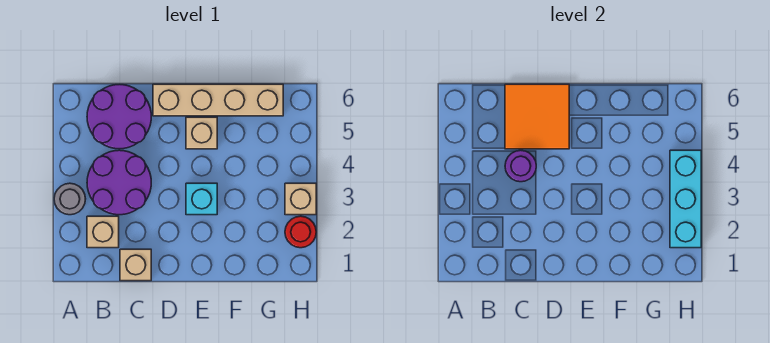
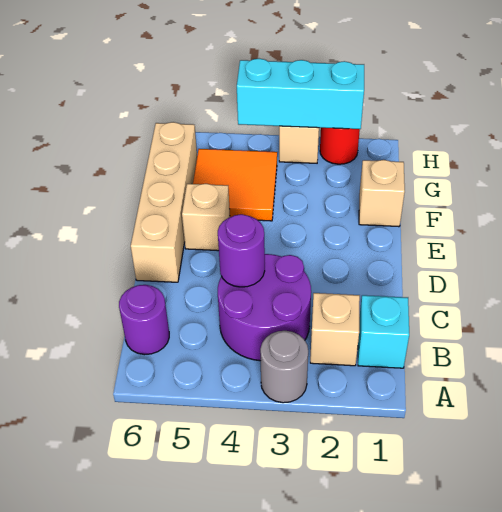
purple 2x2 round brick [87,84,151,149] -> purple 1x1 round brick [119,285,169,355]
tan 1x1 brick [120,249,151,281] -> tan 1x1 brick moved to [359,160,405,227]
orange 2x2 tile [505,84,569,149] -> orange 2x2 tile moved to [193,149,277,221]
cyan 1x1 brick [186,183,217,215] -> cyan 1x1 brick moved to [358,295,409,368]

